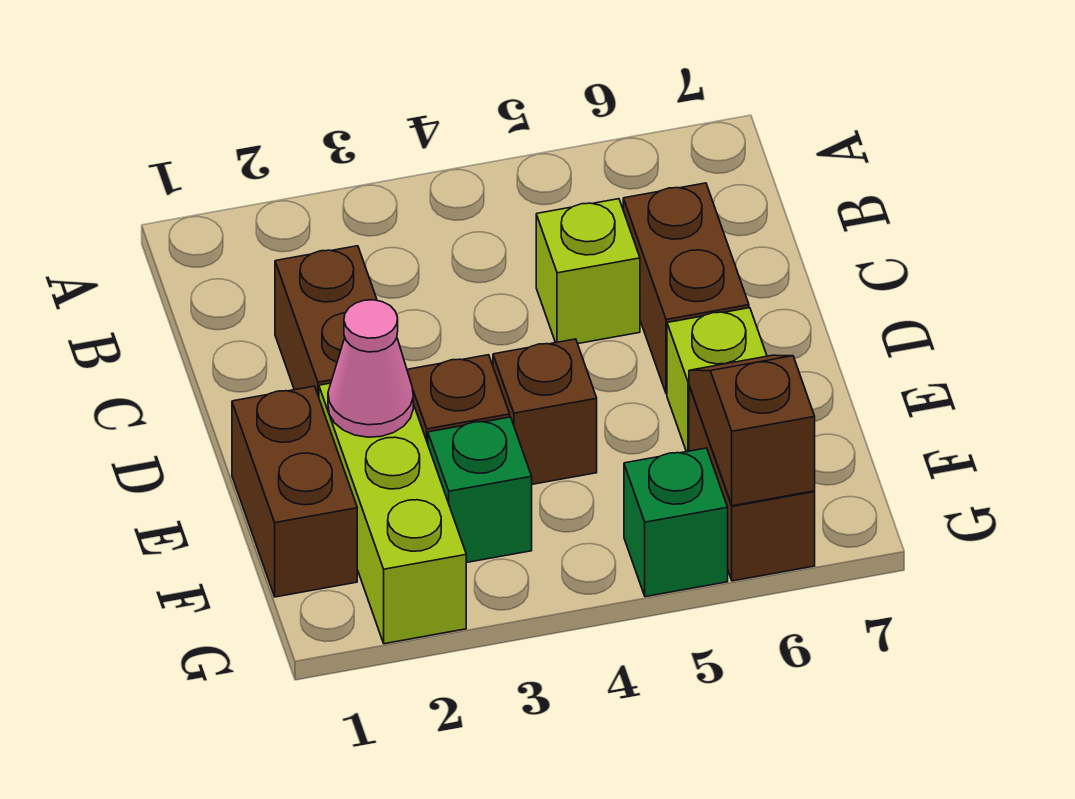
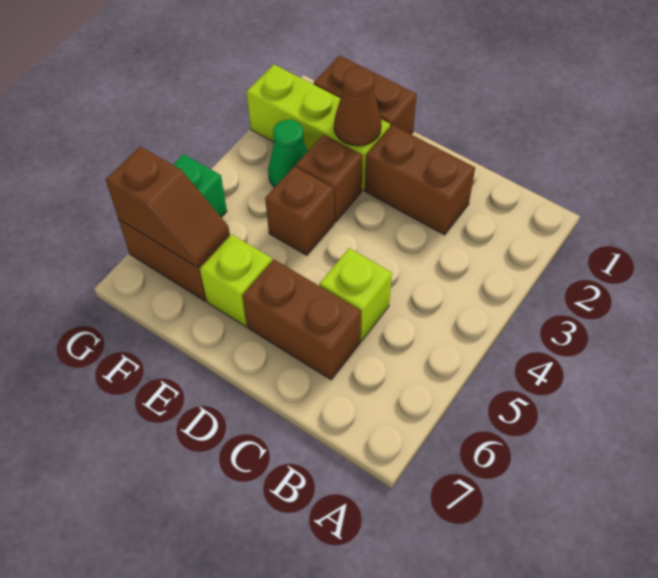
pink 1x1 cone [328,300,413,437] -> brown 1x1 cone [334,67,381,146]
green 1x1 brick [428,417,532,563] -> green 1x1 cone [268,120,308,187]

